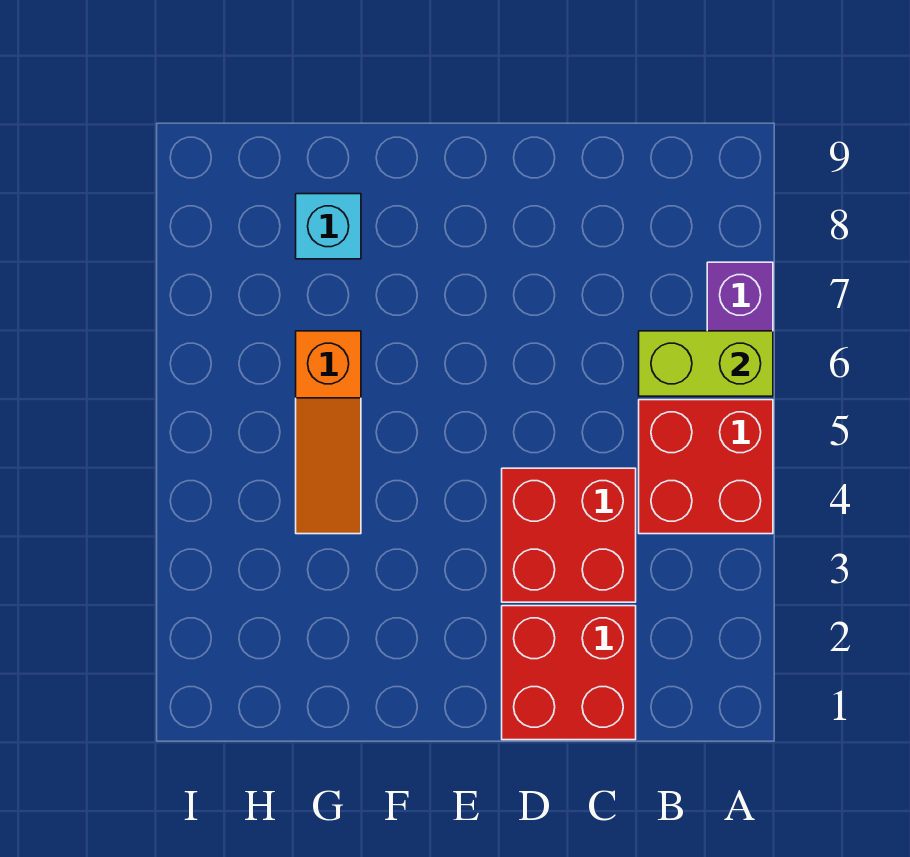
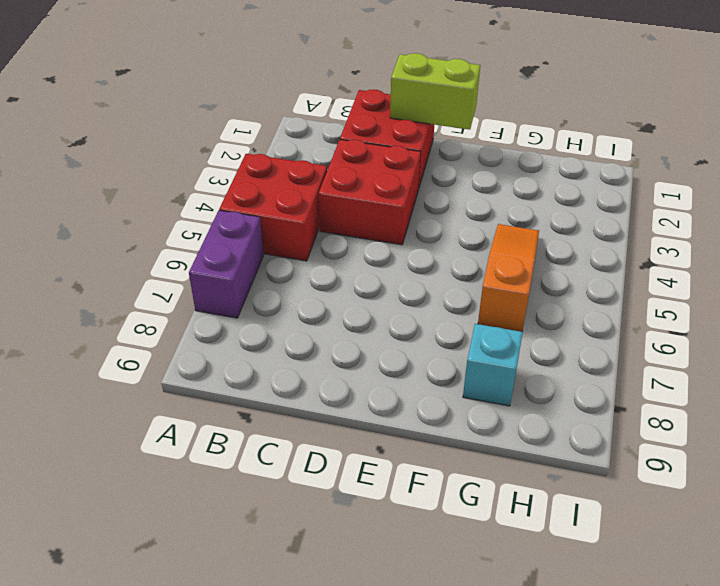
lime 1x2 brick [639,331,773,396] -> lime 1x2 brick moved to [390,53,480,130]

